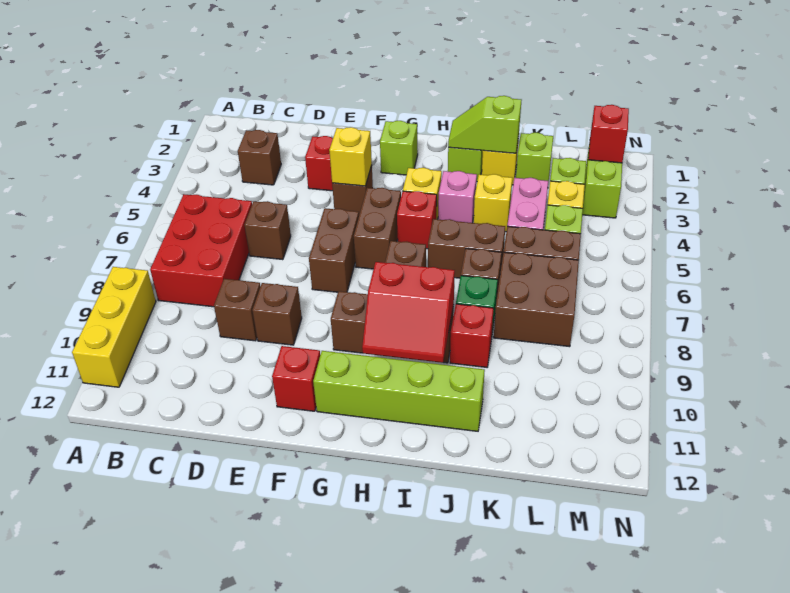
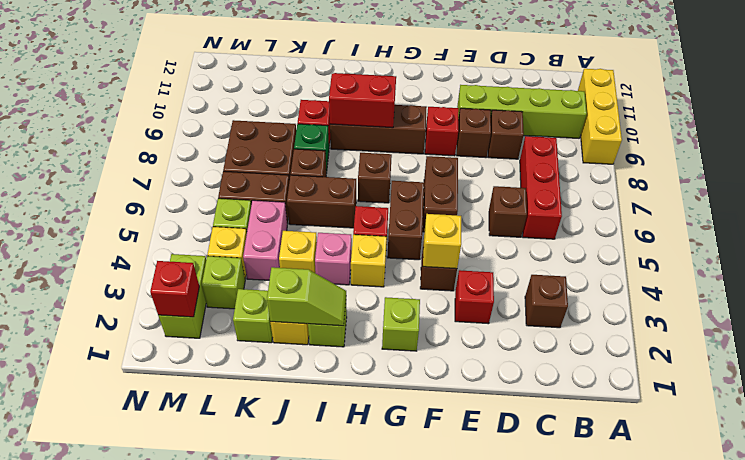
red 2x3 brick [150,194,252,307] -> red 1x3 brick [520,136,562,239]
red 1x1 brick [272,346,320,411] -> red 1x1 brick moved to [425,107,459,156]
lime 1x4 brick [313,351,485,431] -> lime 1x4 brick moved to [457,85,587,138]

